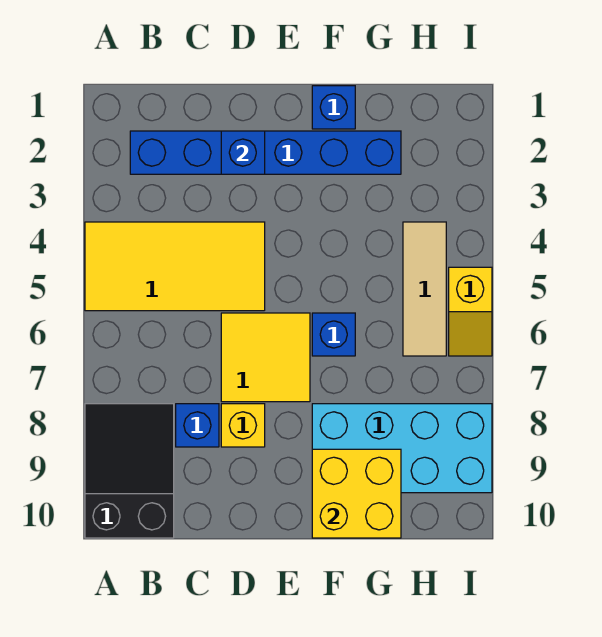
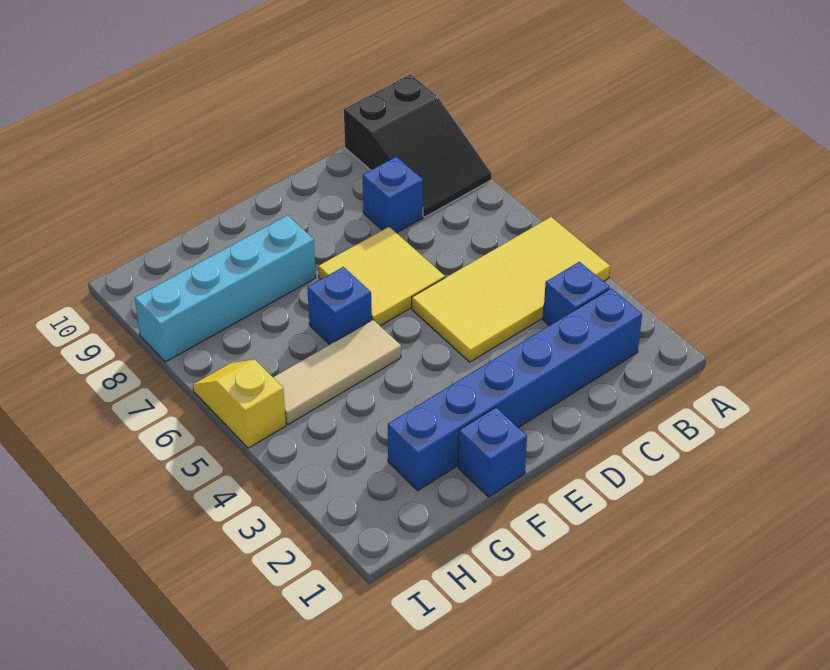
blue 1x1 brick [221,131,265,174] -> blue 1x1 brick moved to [543,262,610,326]
yellow 1x1 brick [221,404,265,447] -> none
cyan 2x4 brick [312,404,492,493] -> cyan 1x4 brick [135,215,316,362]
yellow 2x2 brick [312,449,401,538] -> none
tan 1x3 tile [403,222,446,356] -> tan 1x3 tile turned to [273,320,401,425]

